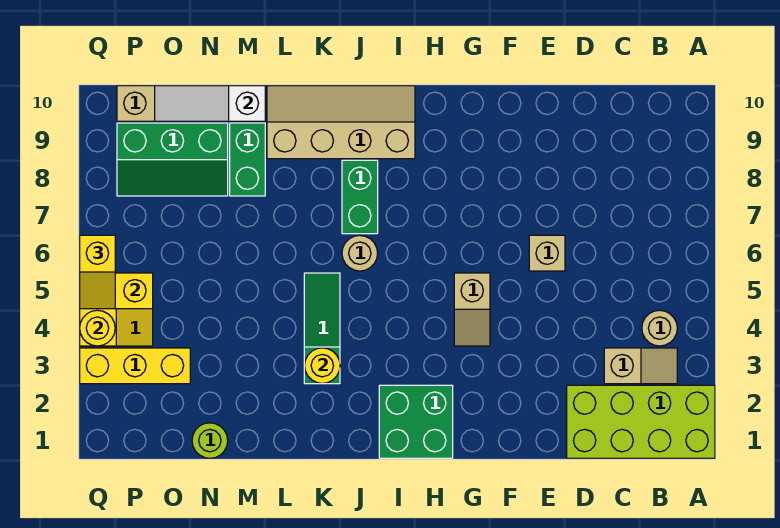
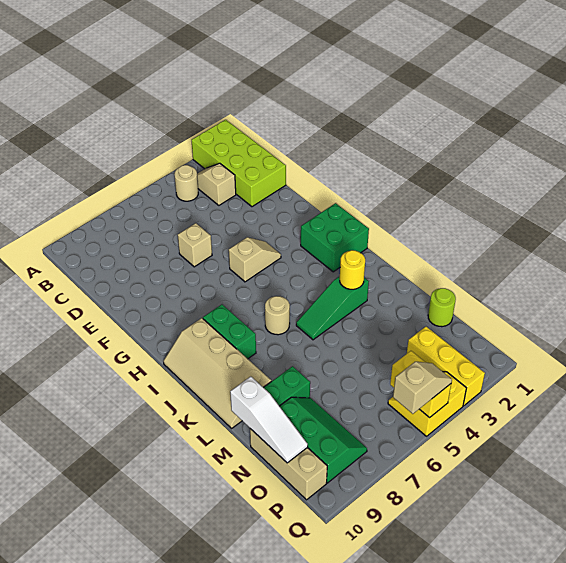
green 1x2 brick [342,160,378,234] -> green 1x2 brick turned to [203,305,256,359]
yellow 1x1 round brick [80,310,115,346] -> none
yellow 1x2 slope [80,235,115,309] -> tan 1x2 slope [393,362,452,414]

